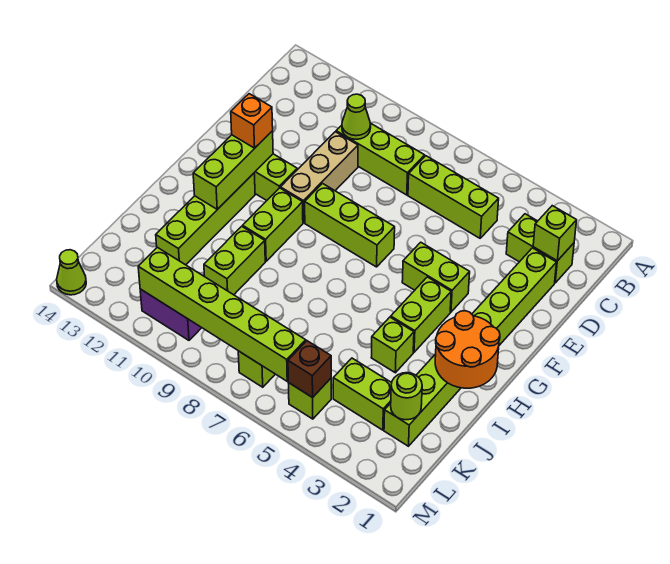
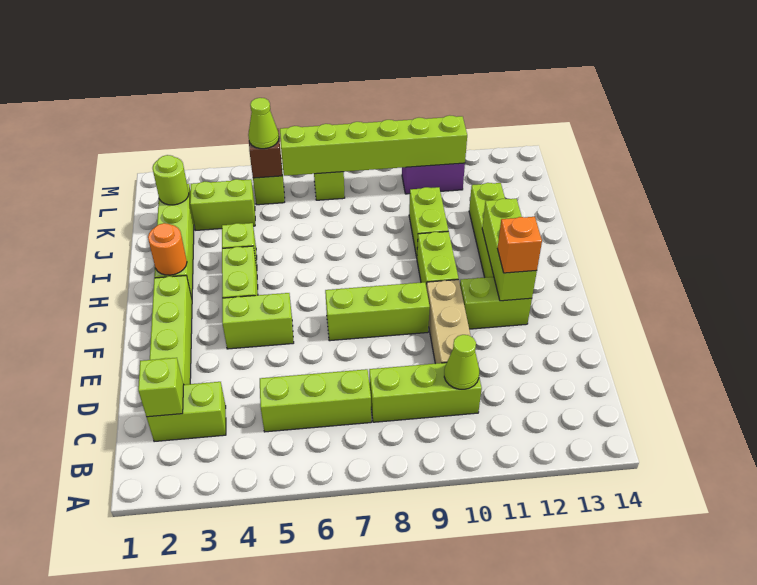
orange 2x2 round brick [435,311,500,388] -> orange 1x1 round brick [148,223,187,275]
lime 1x1 cone [57,250,86,295] -> lime 1x1 cone moved to [248,98,279,149]

